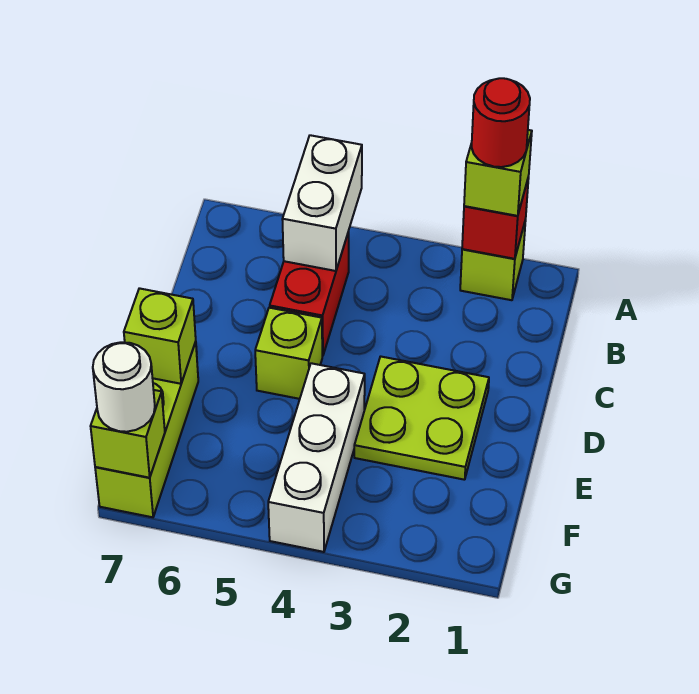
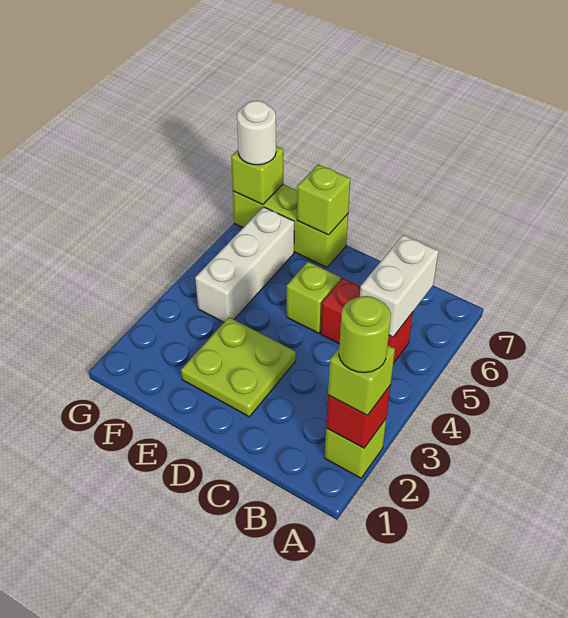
red 1x1 round brick [472,78,530,167] -> lime 1x1 round brick [339,296,391,373]
white 1x2 brick [282,135,362,271] -> white 1x2 brick turned to [360,235,439,337]
white 1x3 brick [268,363,365,552] -> white 1x3 brick turned to [195,207,294,322]

